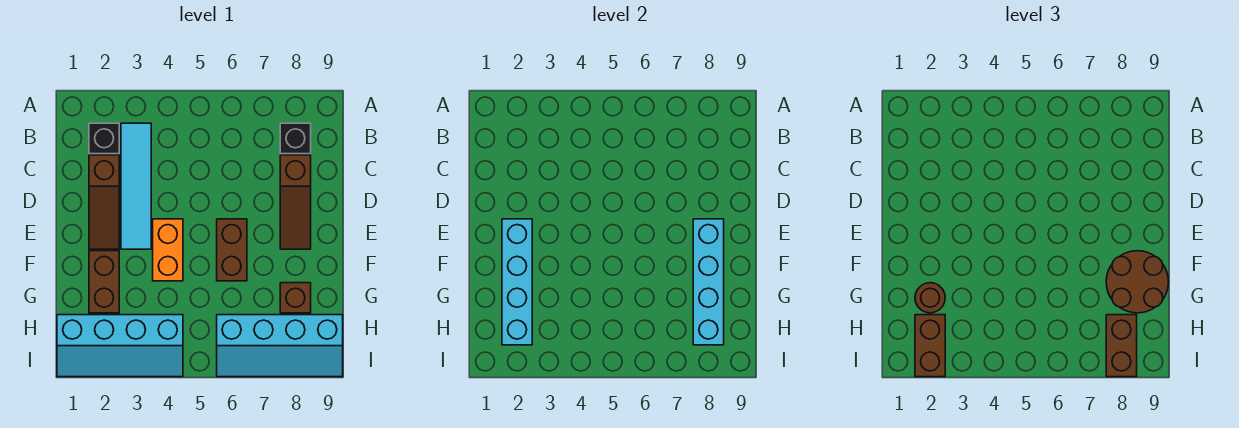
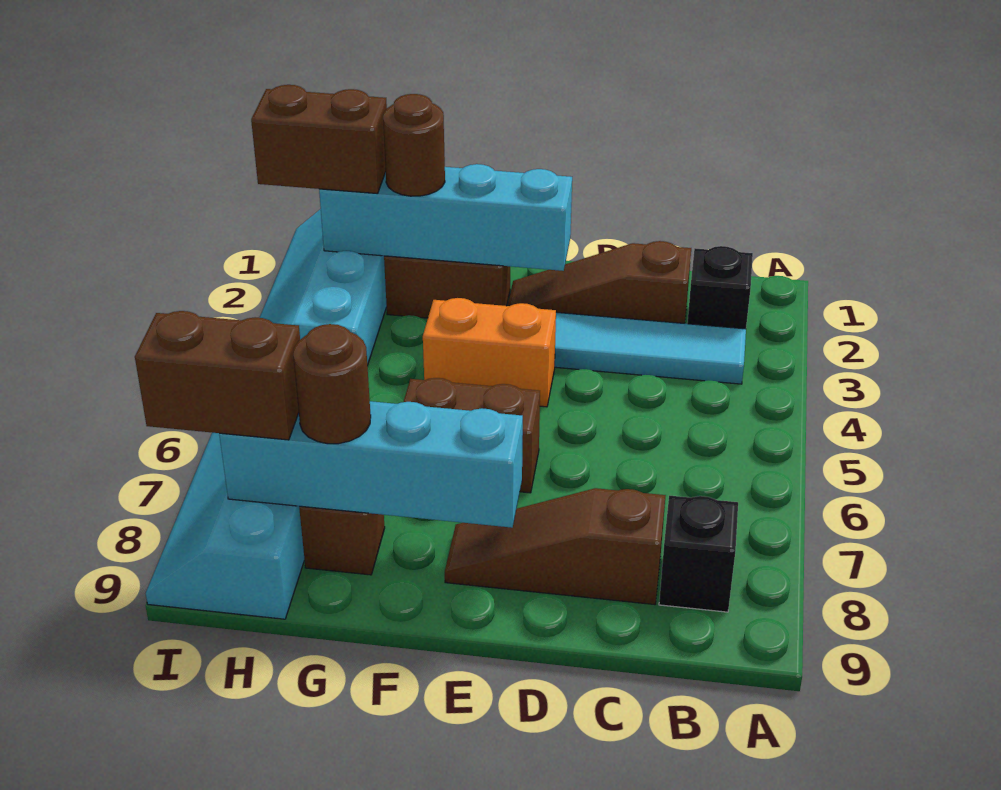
brown 2x2 round brick [1106,251,1168,313] -> brown 1x1 round brick [293,324,371,444]

